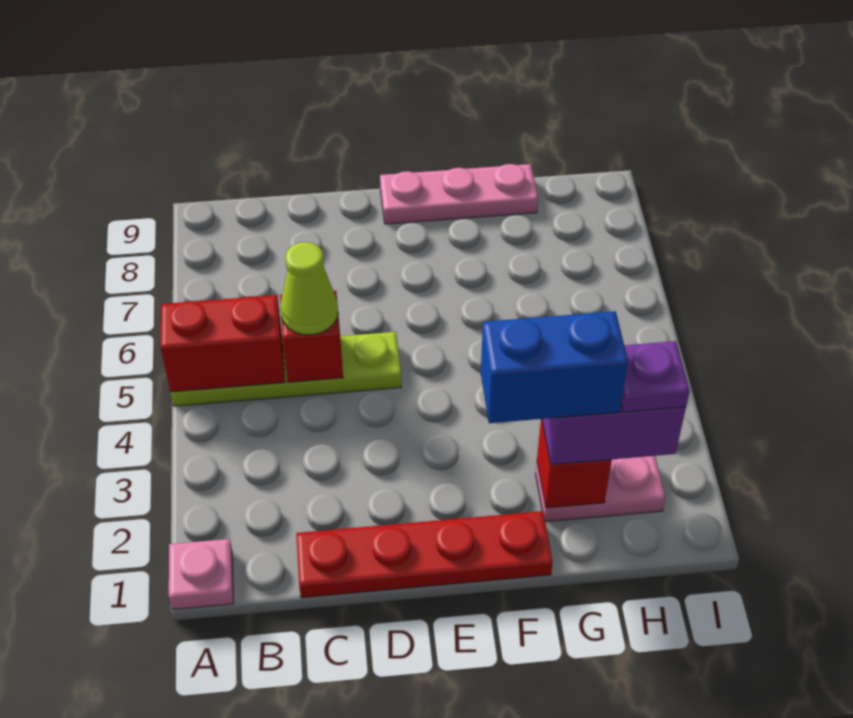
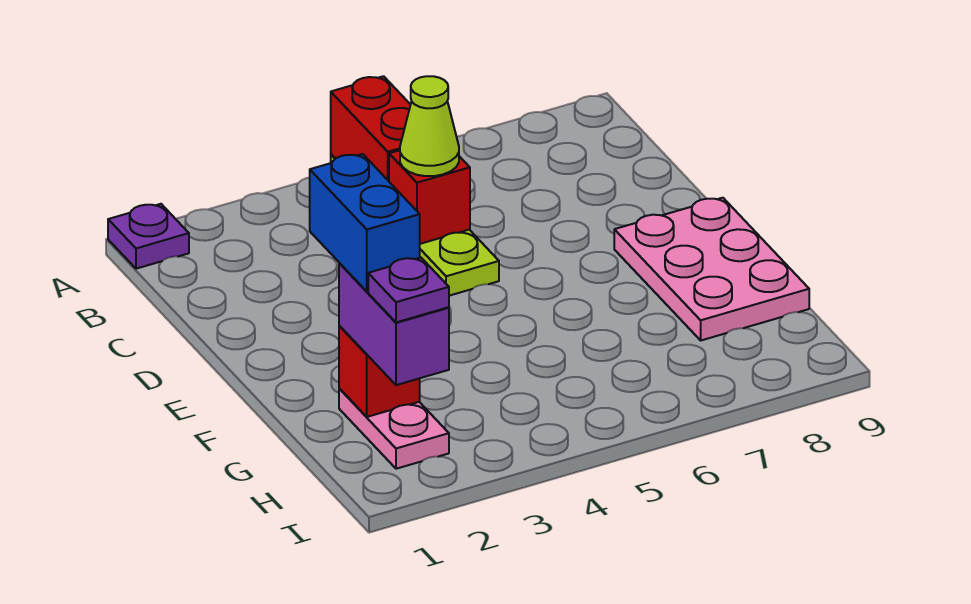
pink 1x1 plate [169,539,234,609] -> purple 1x1 plate [108,204,189,269]
red 1x4 plate [296,511,553,598] -> none
pink 1x3 plate [380,164,538,224] -> pink 2x3 plate [614,198,809,340]

